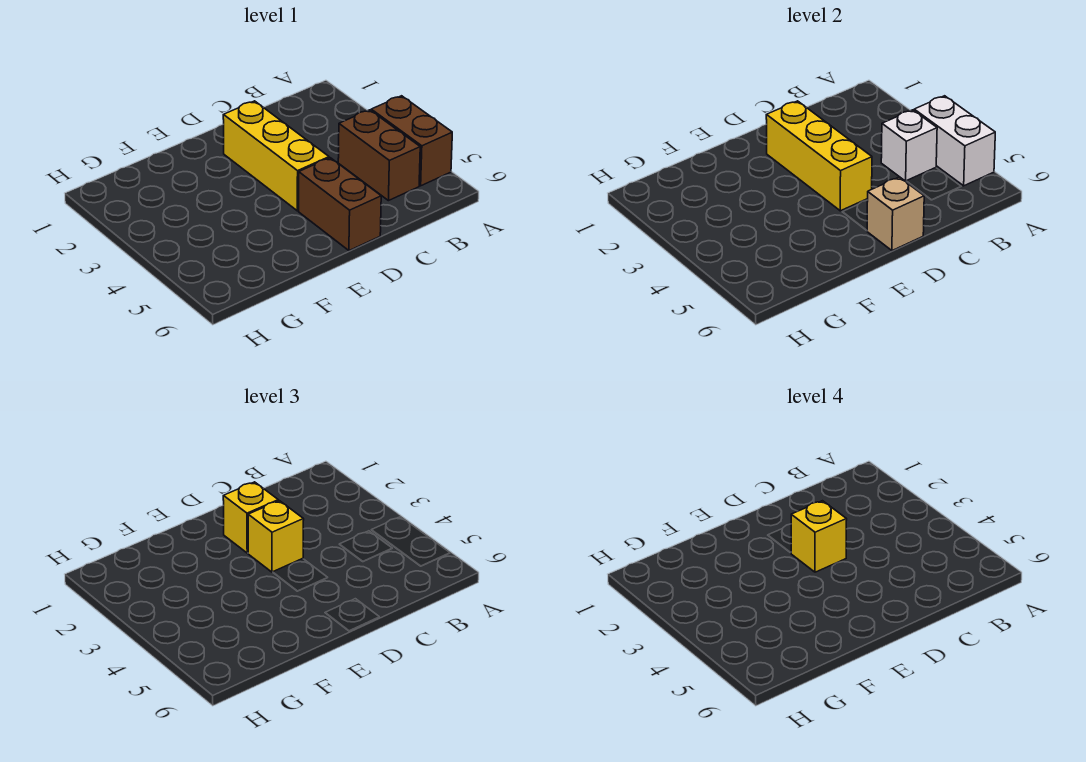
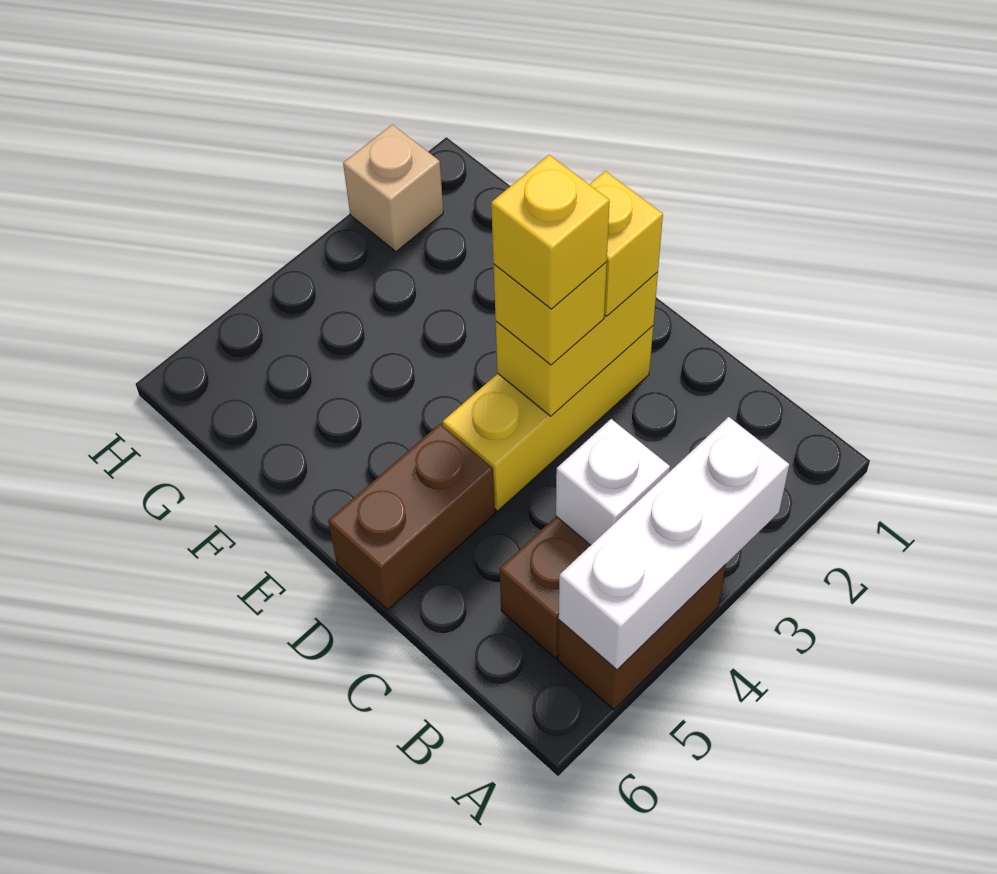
white 1x2 brick [914,96,995,186] -> white 1x3 brick [559,417,789,670]
yellow 1x3 brick [766,101,872,211] -> yellow 1x2 brick [496,272,658,416]
tan 1x1 brick [867,177,924,251] -> tan 1x1 brick moved to [343,124,443,251]

